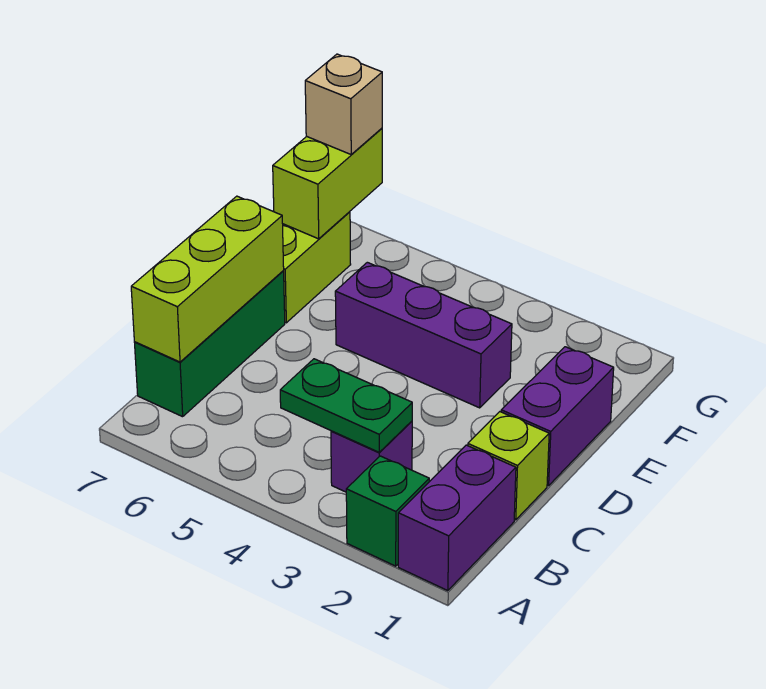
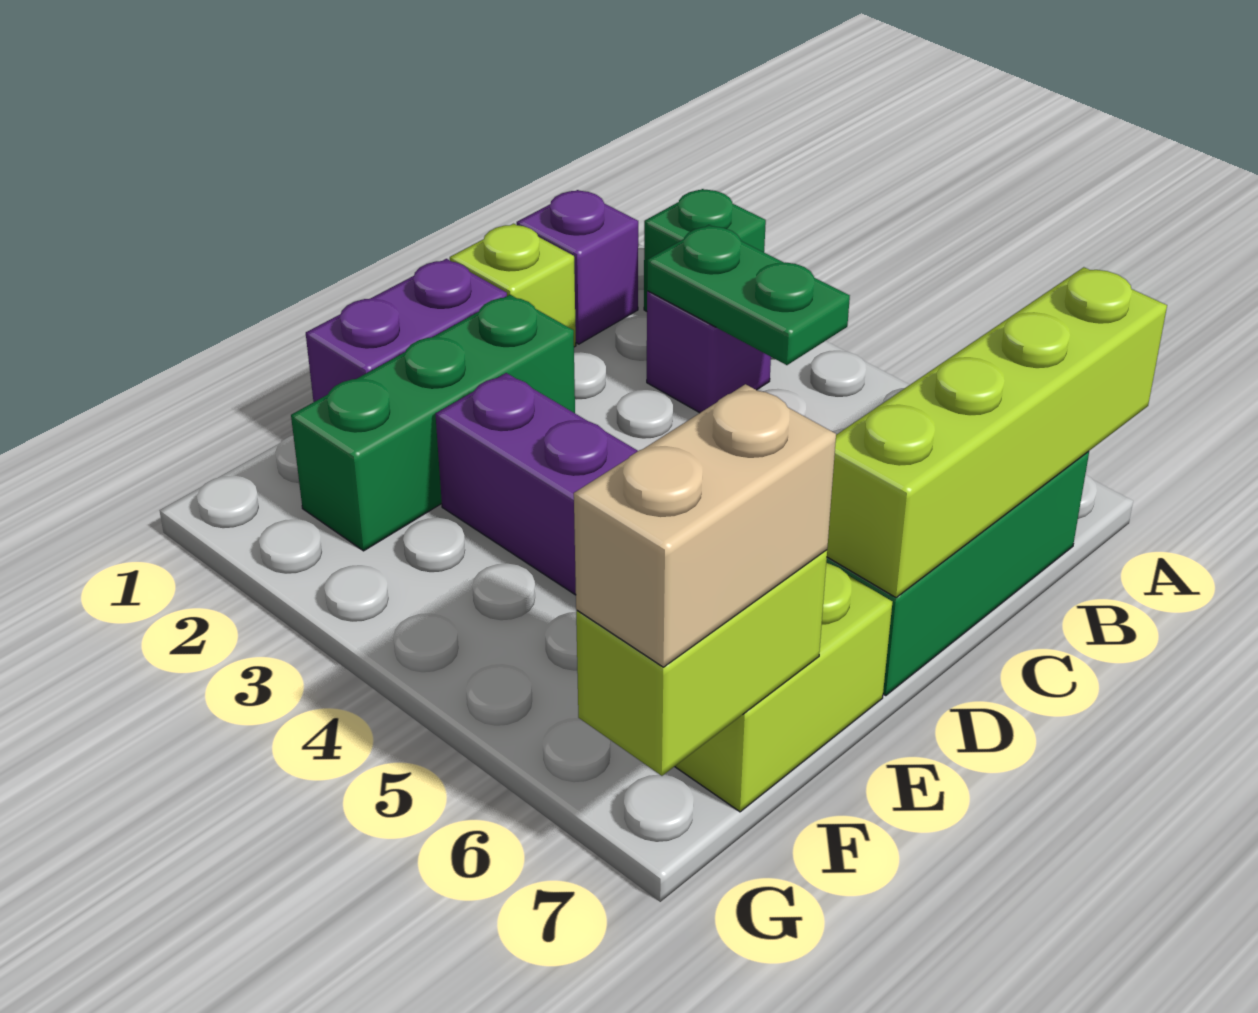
purple 1x2 brick [398,445,516,591] -> purple 1x1 brick [517,190,638,344]
lime 1x3 brick [131,196,284,362] -> lime 1x4 brick [827,267,1167,598]
none -> green 1x3 brick [291,295,575,551]
tan 1x1 brick [305,54,382,155] -> tan 1x2 brick [574,384,836,667]

